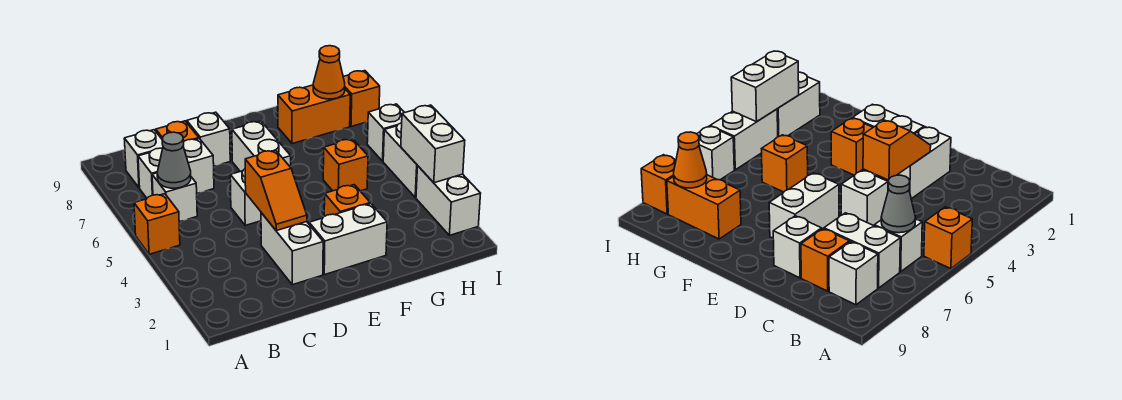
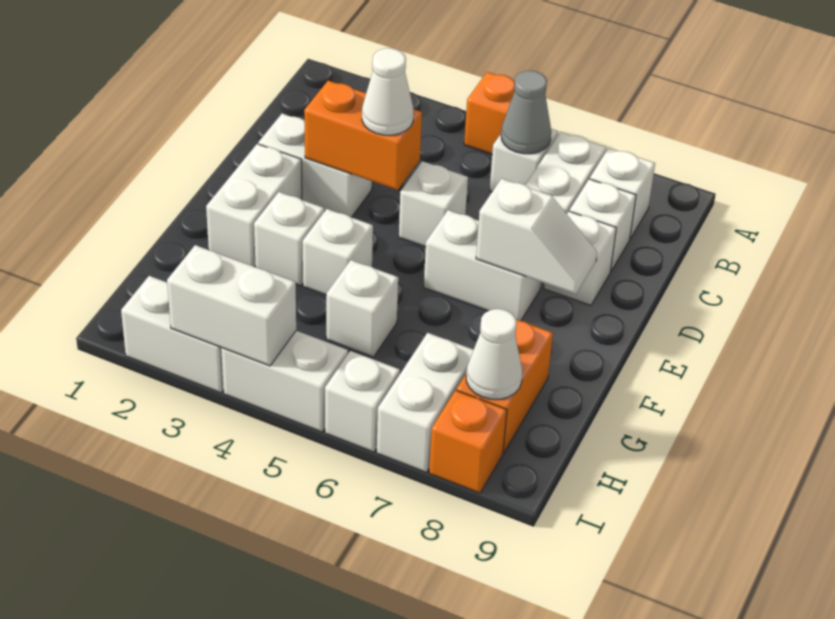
orange 1x1 brick [156,121,199,141] -> white 1x1 brick [570,179,636,272]
orange 1x2 slope [245,150,307,231] -> orange 1x2 brick [304,81,422,190]
none -> white 1x1 cone [362,48,414,135]
none -> white 1x2 slope [476,179,597,294]
orange 1x1 brick [324,185,370,216] -> white 1x1 brick [254,192,324,286]
none -> white 1x1 brick [303,209,373,295]
orange 1x1 brick [323,139,368,191] -> white 1x1 brick [326,260,398,357]
none -> white 1x2 brick [377,333,474,473]
orange 1x1 cone [313,46,345,99] -> white 1x1 cone [466,309,522,399]

